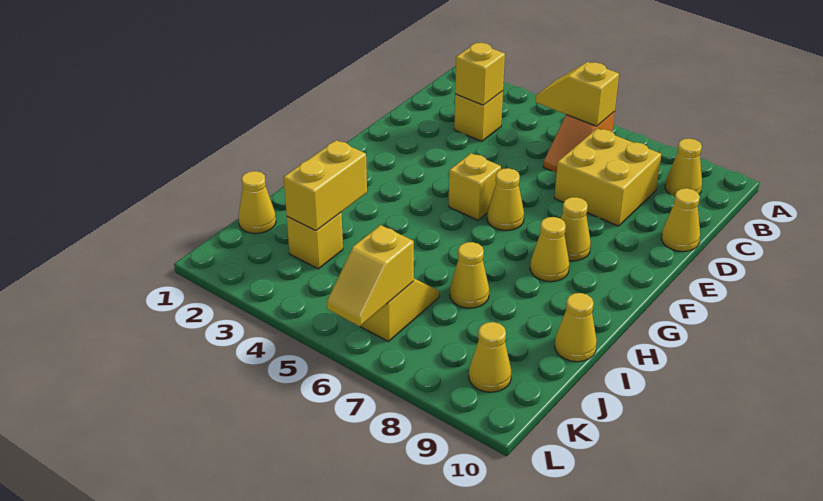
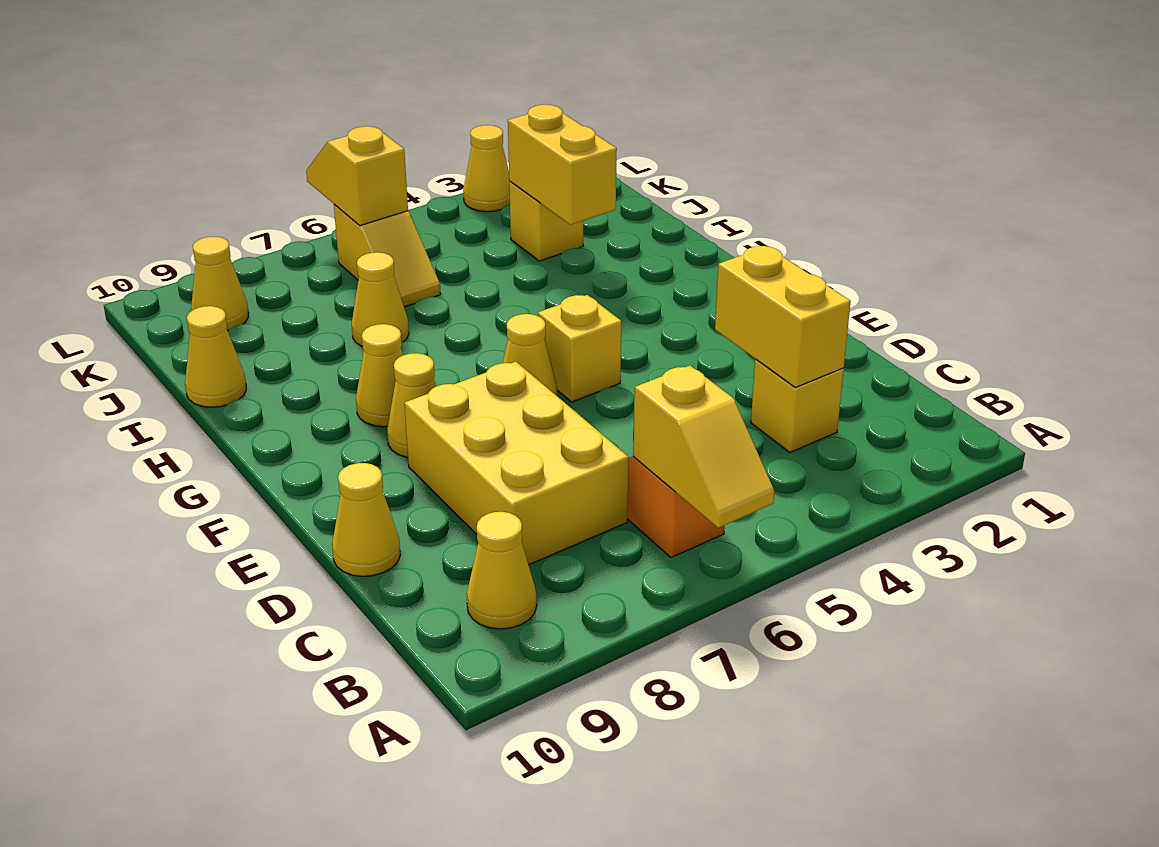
yellow 1x2 slope [536,62,619,126] -> yellow 1x2 slope turned to [633,366,774,528]
yellow 1x1 brick [455,43,505,105] -> yellow 1x2 brick [715,246,851,387]
yellow 2x2 brick [555,128,661,226] -> yellow 2x3 brick [404,362,628,565]
yellow 1x1 cone [239,171,276,234] -> yellow 1x1 cone moved to [463,125,510,212]

